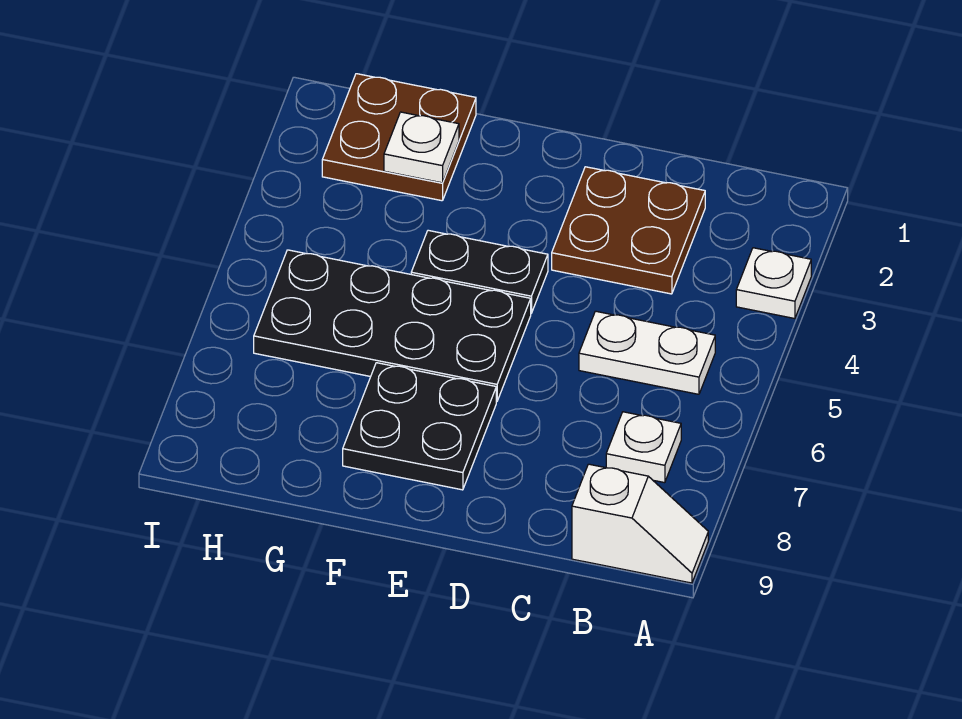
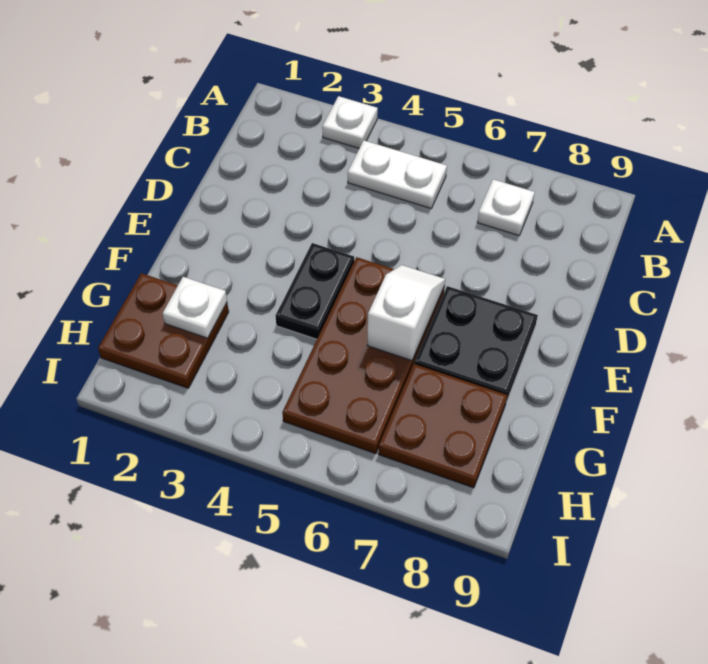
white 1x2 slope [572,464,708,583] -> white 1x2 slope moved to [367,265,445,361]
white 1x2 plate [579,311,715,394] -> white 1x2 plate turned to [348,141,447,208]
brown 2x2 plate [552,167,705,294] -> brown 2x2 plate moved to [378,364,507,488]
black 2x4 plate [254,250,531,402] -> brown 2x4 plate [282,257,445,454]

